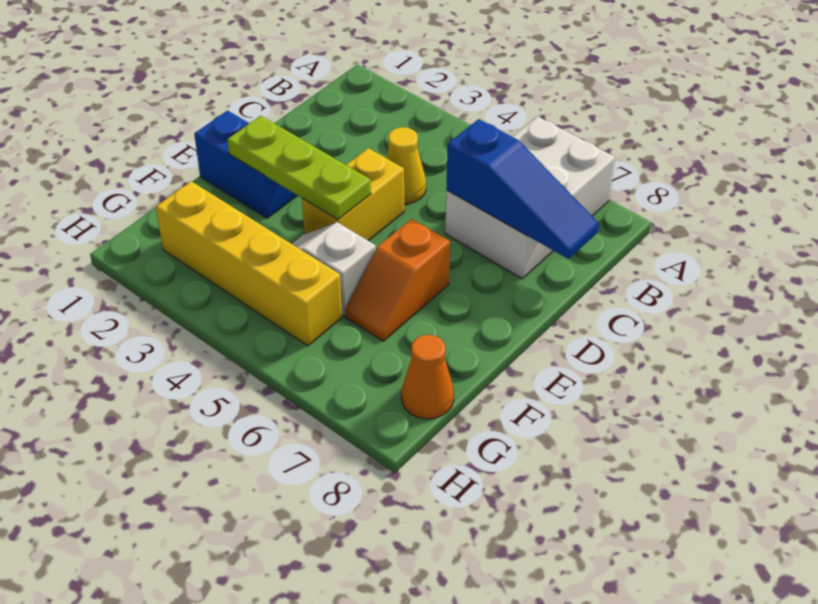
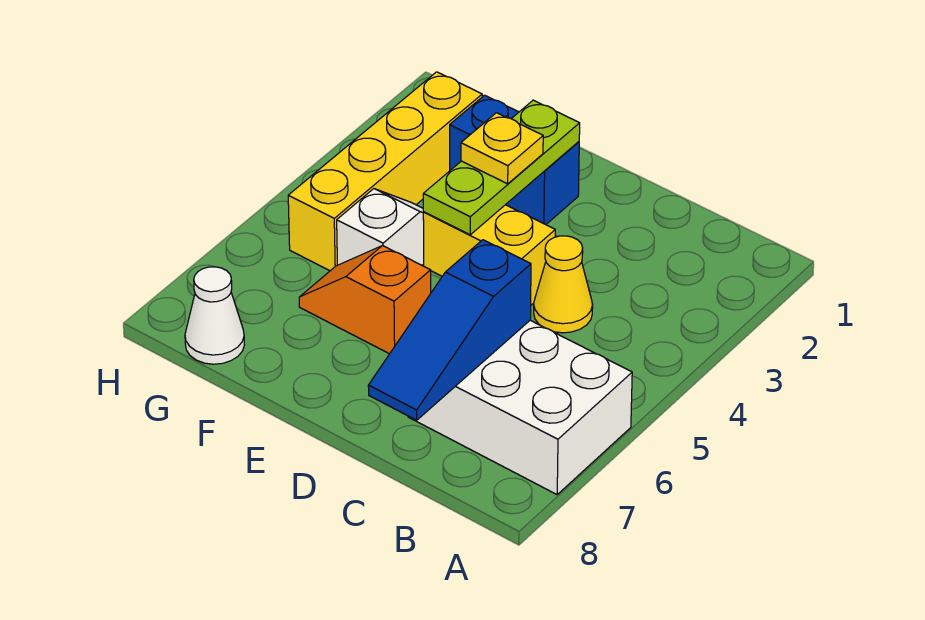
blue 1x2 brick [194,111,298,218] -> blue 1x2 brick turned to [450,95,579,225]
none -> yellow 1x1 plate [461,113,543,184]
orange 1x1 cone [401,335,454,419] -> white 1x1 cone [185,267,244,364]

